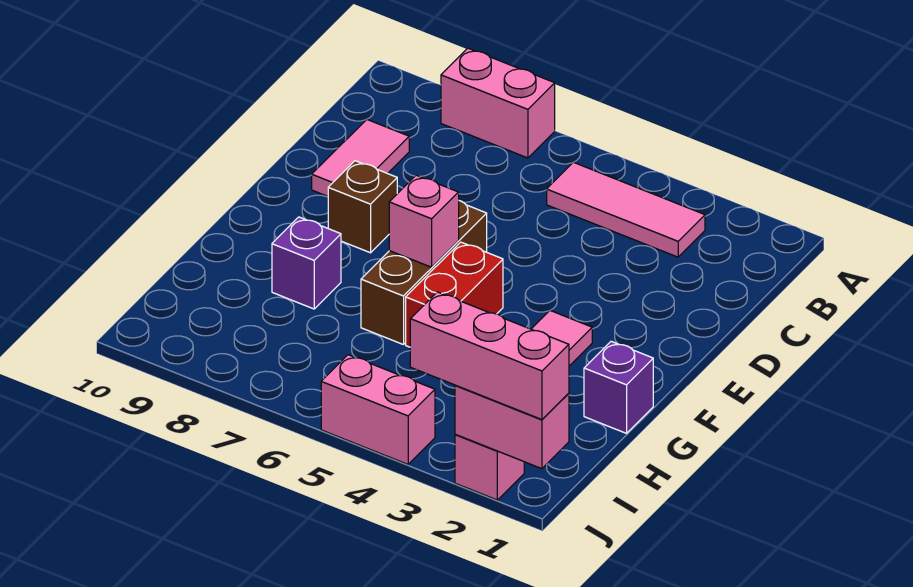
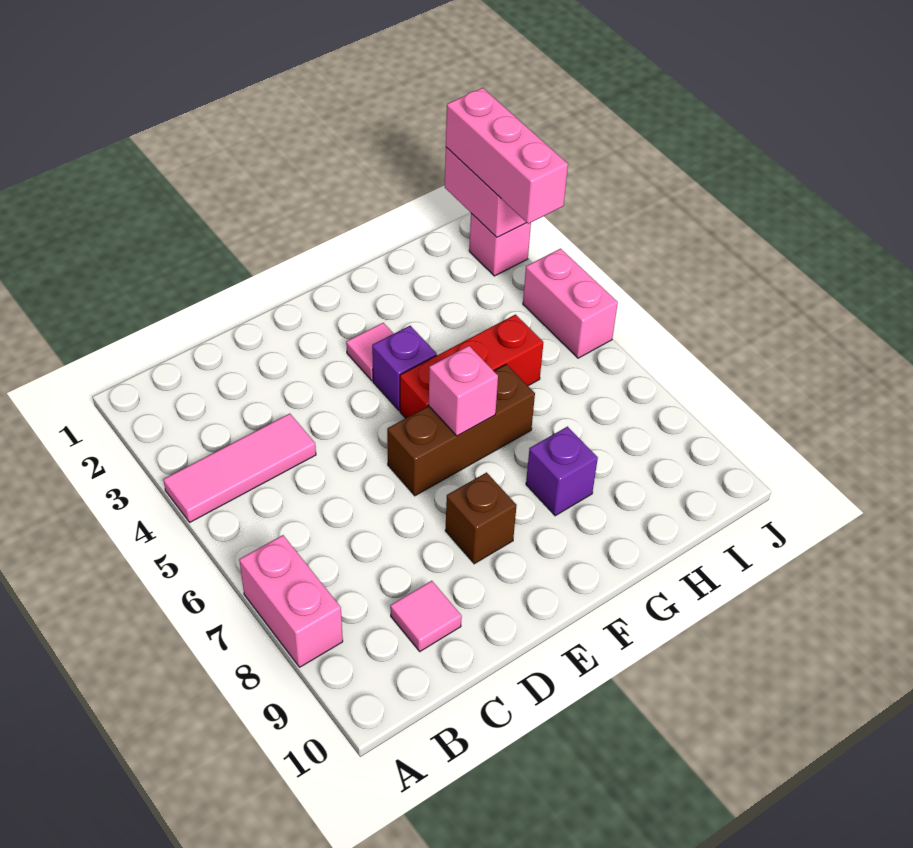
pink 1x3 tile [547,162,705,257] -> pink 1x3 tile turned to [163,414,316,522]
pink 1x2 tile [312,120,409,196] -> pink 1x1 tile [390,581,462,651]
red 1x2 brick [406,242,503,347] -> red 1x3 brick [400,315,543,418]
purple 1x1 brick [584,341,653,433] -> purple 1x1 brick moved to [372,326,437,410]

